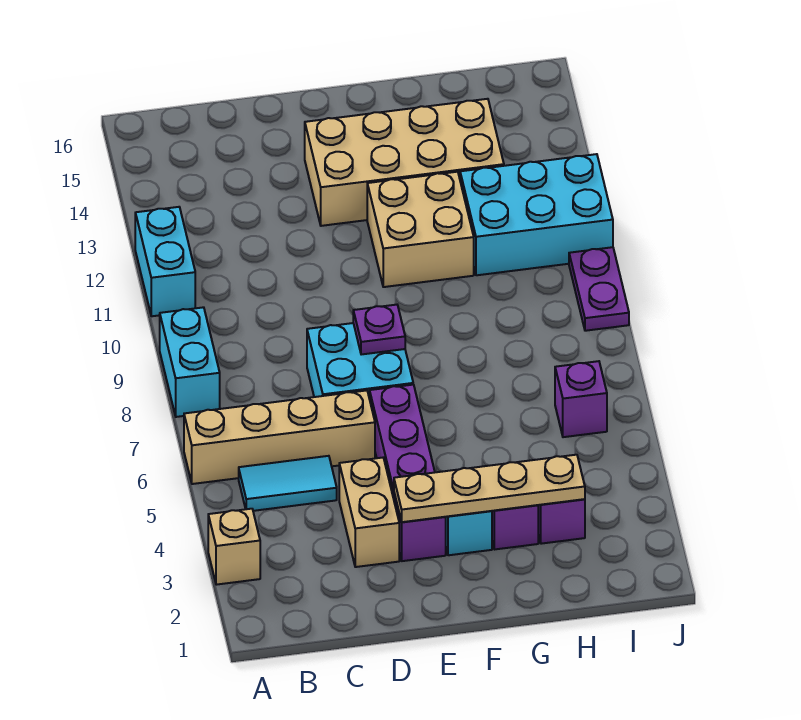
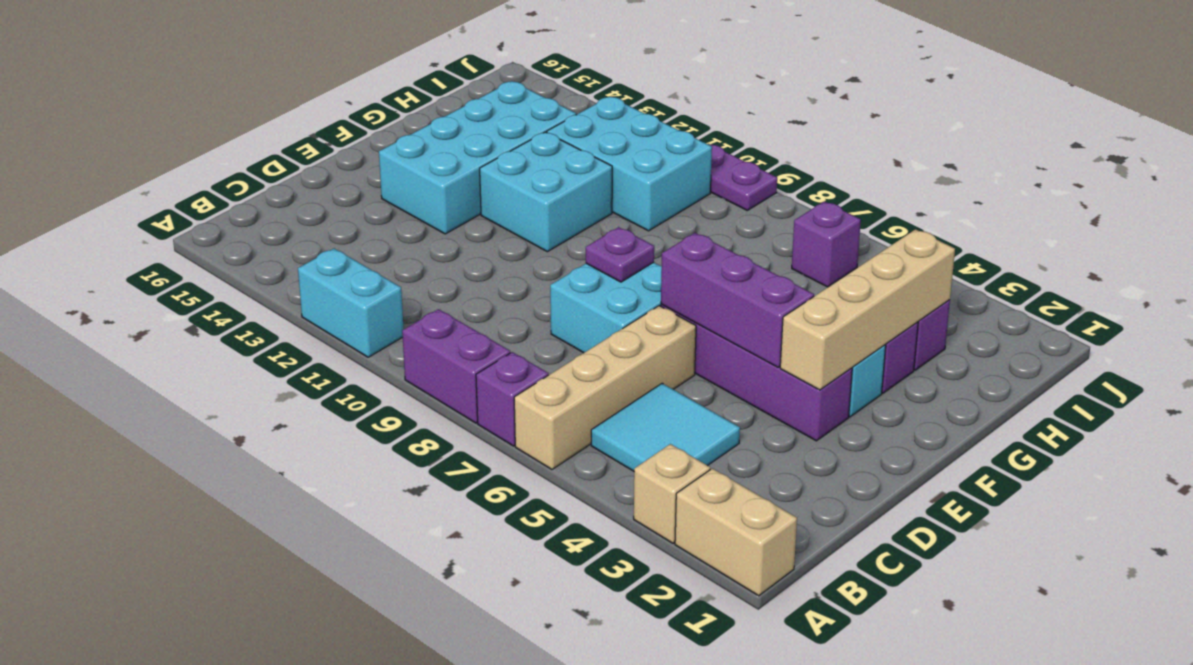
none -> purple 1x1 brick [476,352,549,446]
cyan 1x2 brick [160,307,220,417] -> purple 1x2 brick [402,309,510,423]
cyan 1x2 tile [239,456,337,511] -> cyan 2x2 tile [591,383,740,471]
tan 1x2 brick [339,458,399,567] -> tan 1x2 brick moved to [675,468,797,596]
tan 1x4 plate [394,455,585,522] -> tan 1x4 brick [780,229,955,390]
none -> purple 1x3 brick [661,233,814,367]
tan 2x4 brick [305,99,504,226] -> cyan 2x4 brick [379,81,576,234]
tan 2x2 brick [367,172,474,287] -> cyan 2x2 brick [480,132,612,252]
cyan 2x3 brick [460,154,613,275] -> cyan 2x3 brick turned to [547,97,712,231]

